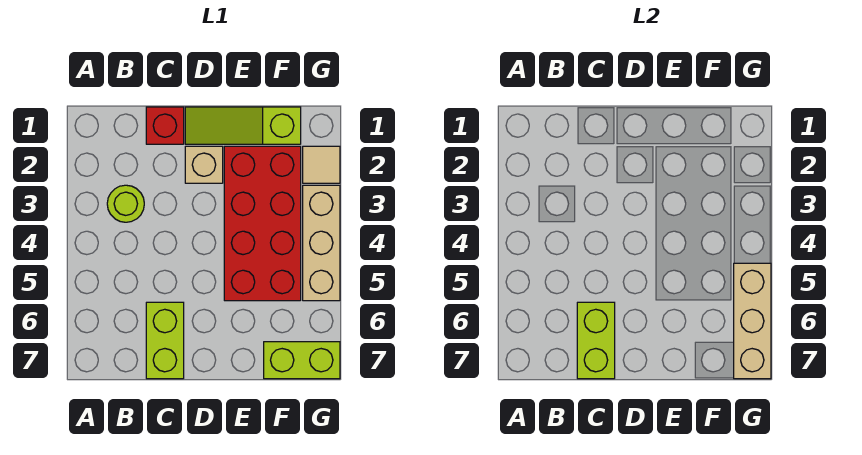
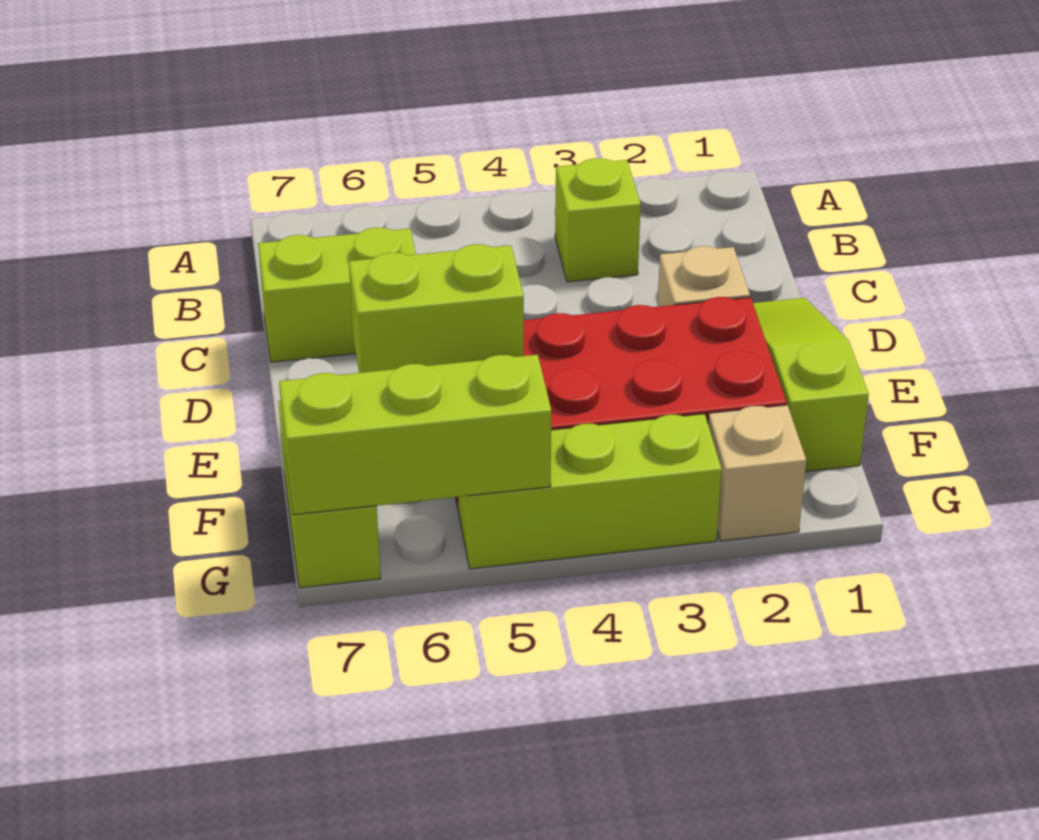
lime 1x1 round brick [107,185,144,222] -> lime 1x1 brick [555,158,641,282]
red 1x1 brick [146,107,184,144] -> none
lime 1x2 brick [577,302,615,379] -> lime 1x2 brick moved to [349,244,524,373]
tan 1x1 tile [303,146,340,183] -> tan 1x1 brick [708,405,806,541]
tan 1x3 brick [303,185,340,301] -> lime 1x3 brick [458,414,722,569]
tan 1x3 brick [734,263,771,379] -> lime 1x3 brick [279,355,551,515]

